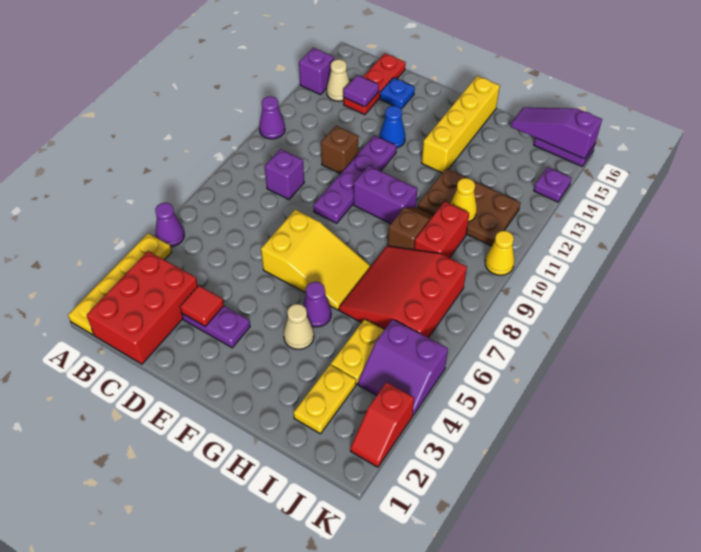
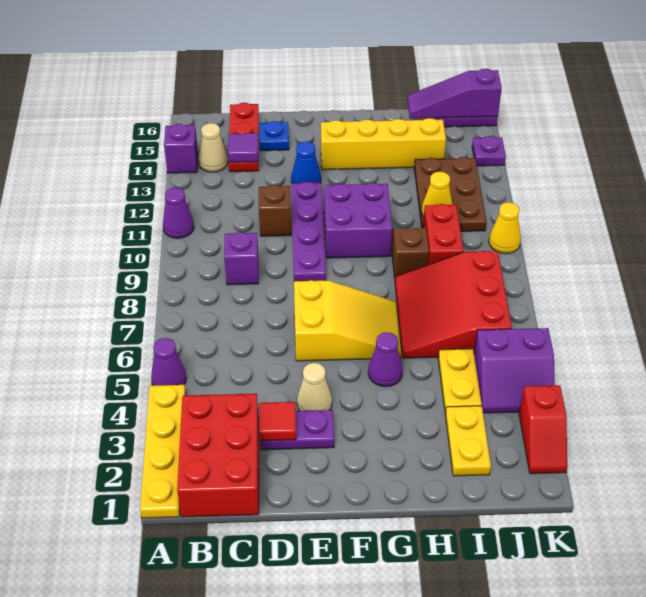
purple 1x2 brick [354,166,417,224] -> purple 2x2 brick [324,183,392,258]
tan 1x1 cone [284,304,314,349] -> tan 1x1 cone moved to [297,363,332,411]
yellow 1x4 brick [422,76,500,173] -> yellow 1x4 brick turned to [321,118,446,170]
brown 2x3 plate [418,168,520,246] -> brown 2x3 plate turned to [414,157,486,231]

